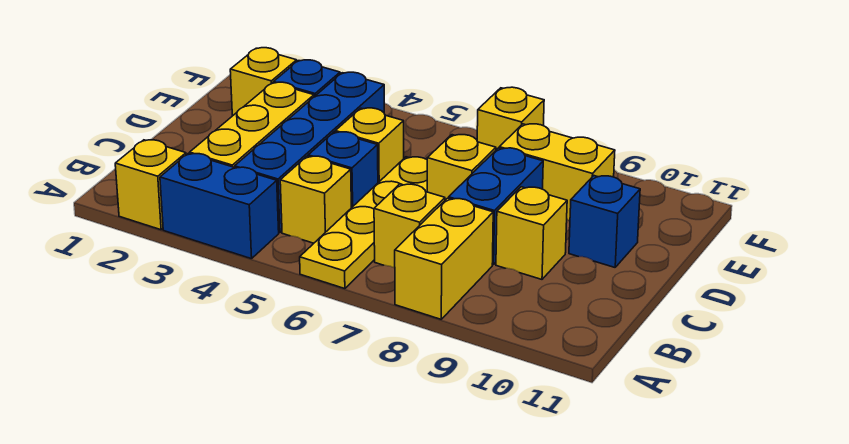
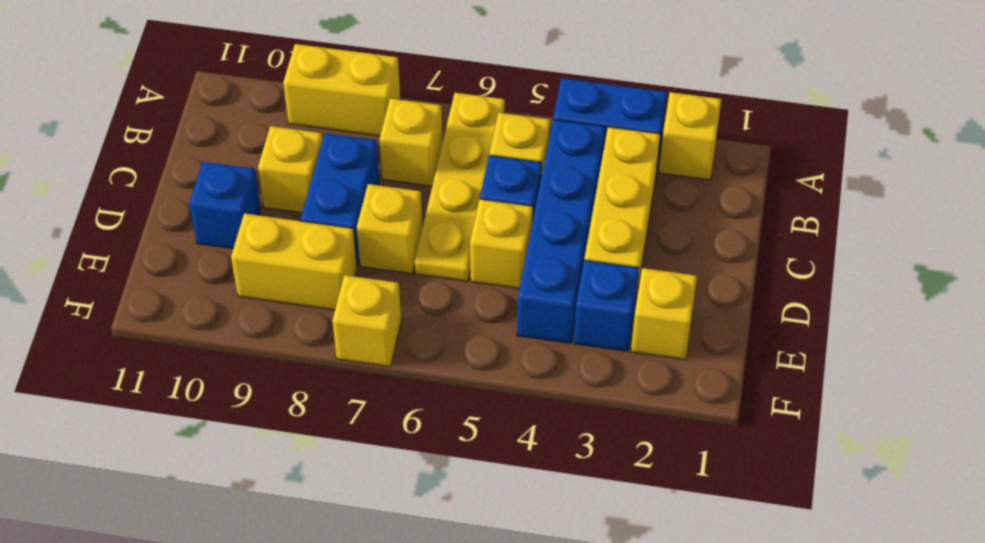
yellow 1x2 brick [395,198,493,319] -> yellow 1x2 brick turned to [283,44,400,136]

